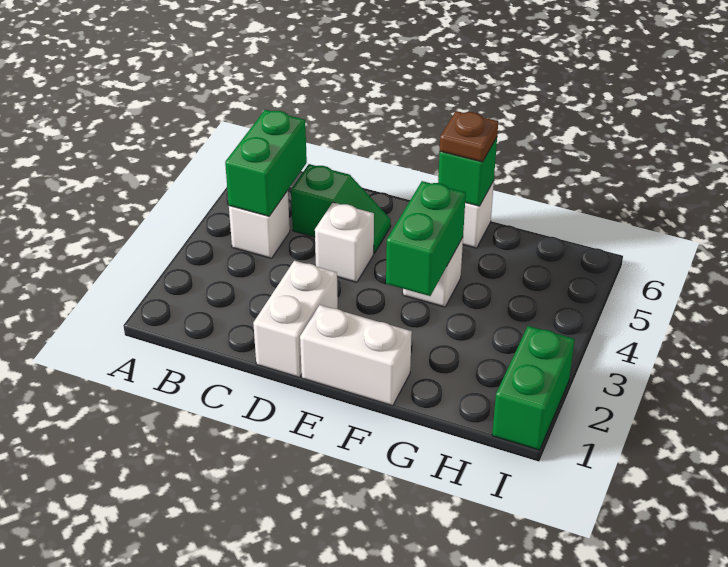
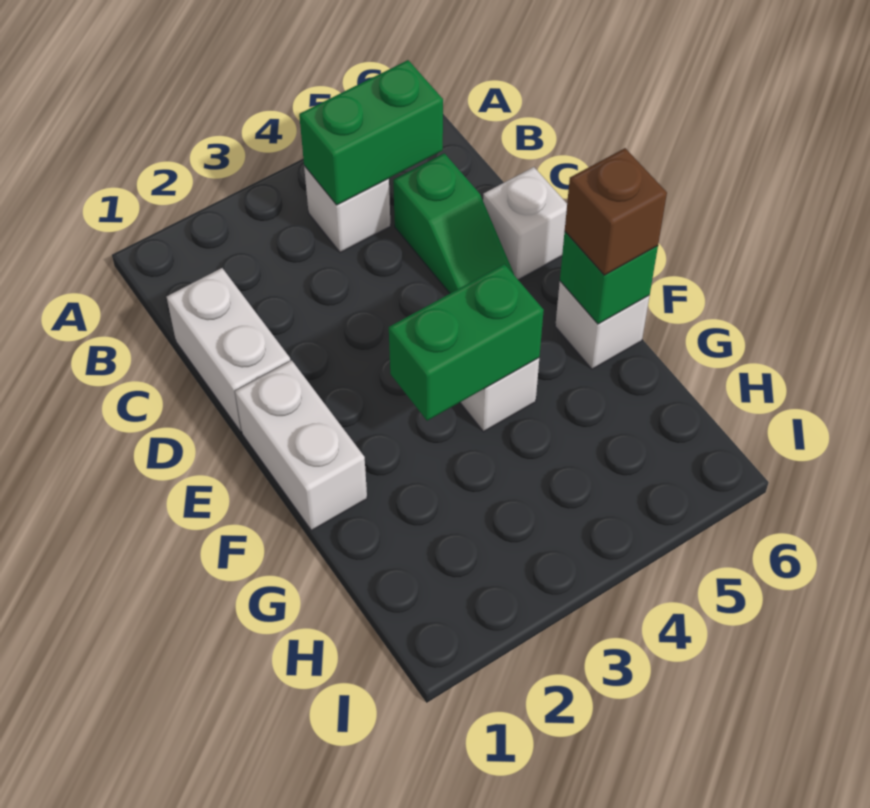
white 1x2 brick [253,261,338,378] -> white 1x2 brick turned to [167,268,290,432]
white 1x1 brick [315,202,374,282] -> white 1x1 brick moved to [483,167,567,280]
brown 1x1 plate [440,111,498,162] -> brown 1x1 brick [565,148,667,275]
green 1x2 brick [492,326,575,450] -> none

